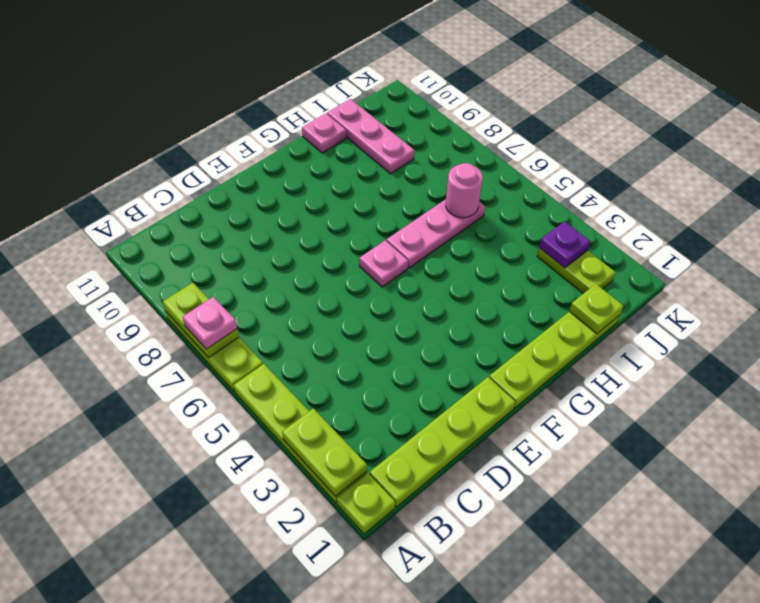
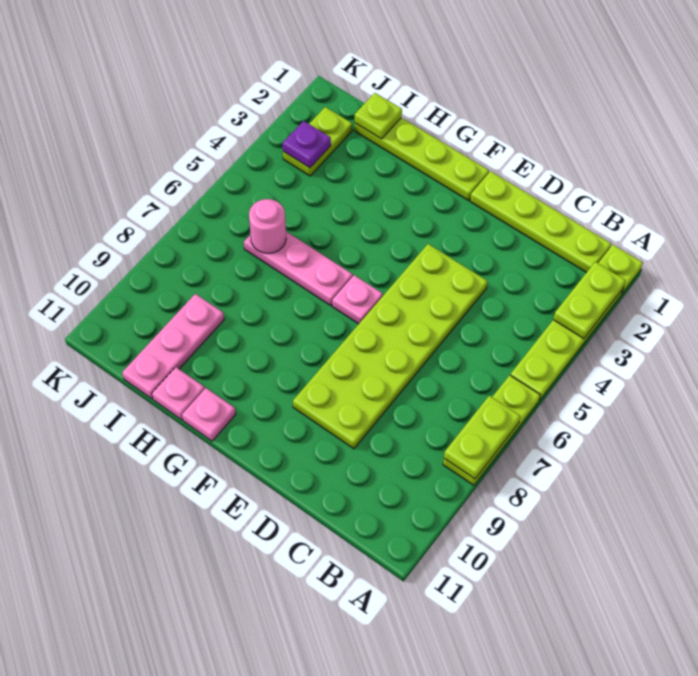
pink 1x1 plate [182,297,237,349] -> pink 1x1 plate moved to [182,388,236,441]
none -> lime 2x6 plate [293,244,488,449]

